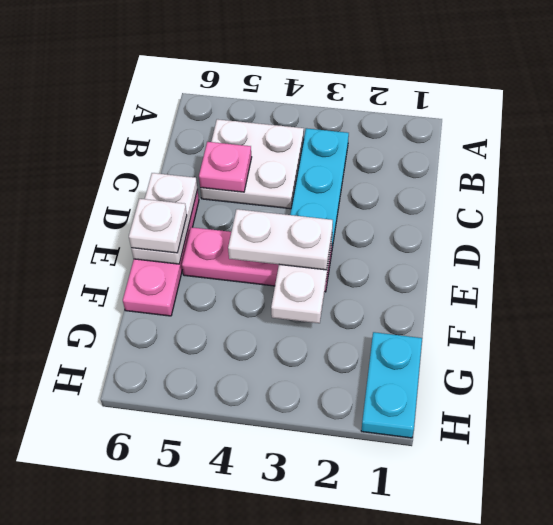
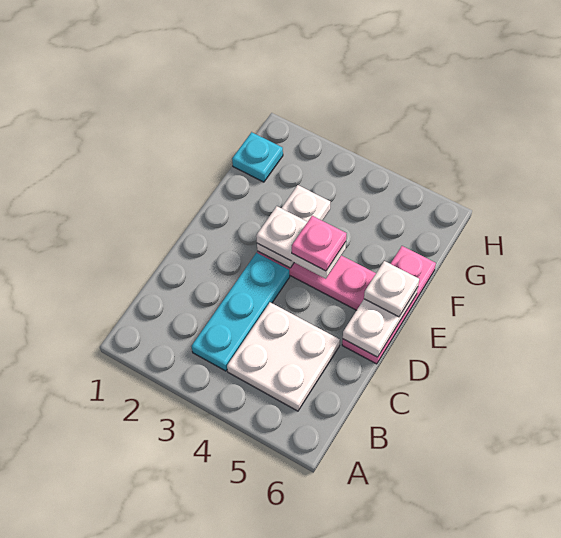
pink 1x1 plate [199,142,252,192] -> pink 1x1 plate moved to [292,216,346,271]
cyan 1x2 plate [361,332,422,438] -> cyan 1x1 plate [232,132,283,182]

